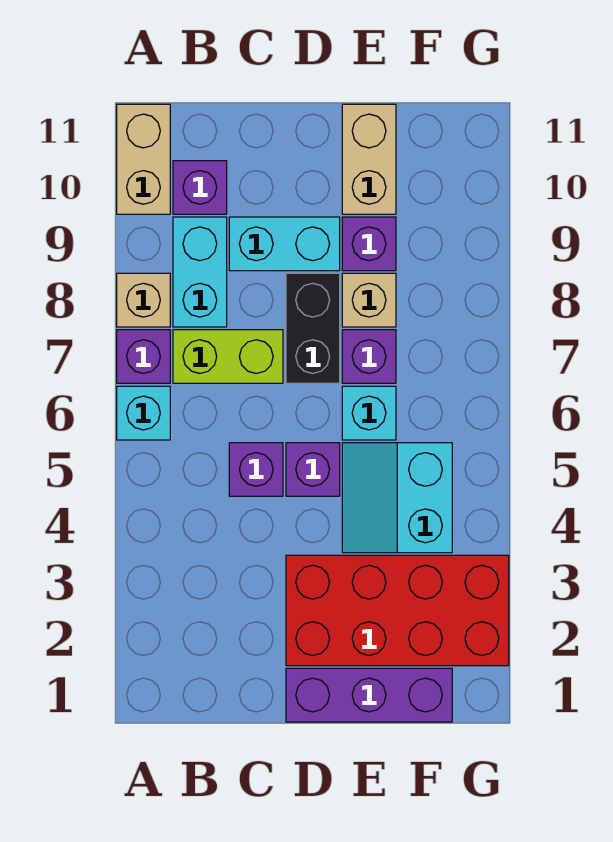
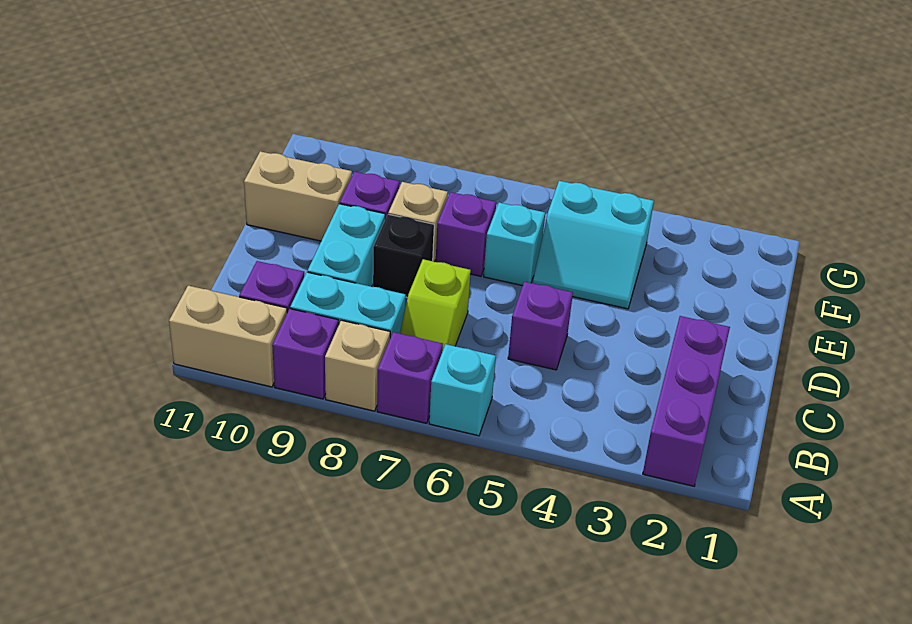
lime 1x2 brick [173,330,283,383] -> lime 1x2 slope [400,259,471,349]
purple 1x3 brick [286,668,452,722] -> purple 1x3 brick moved to [643,316,730,486]
red 2x4 brick [286,555,509,666] -> none
purple 1x1 brick [286,443,340,496] -> purple 1x1 brick moved to [272,309,339,399]
black 1x2 brick [286,273,340,383] -> black 1x1 brick [373,214,434,297]

